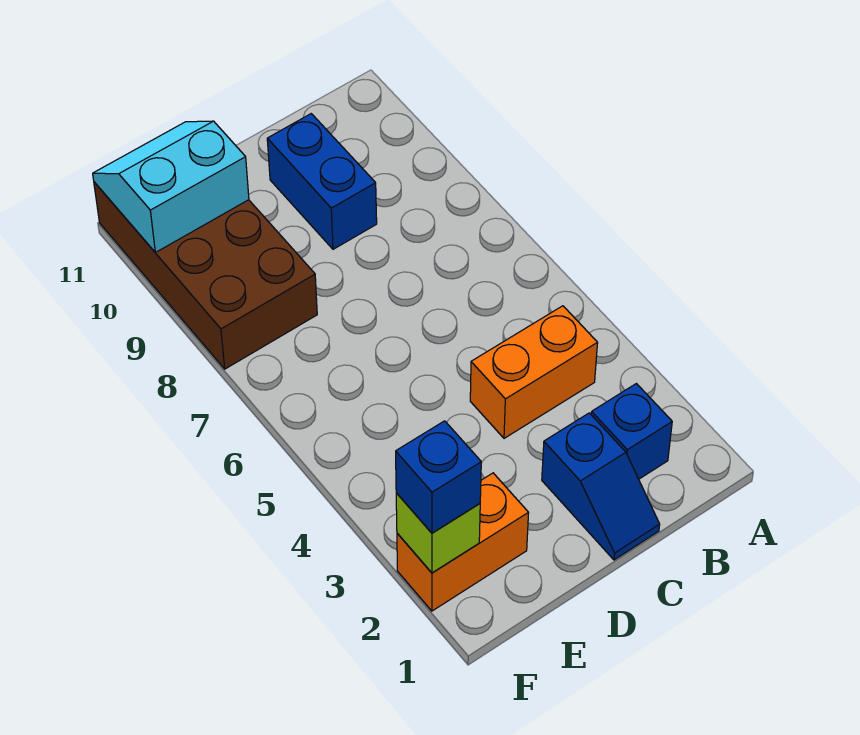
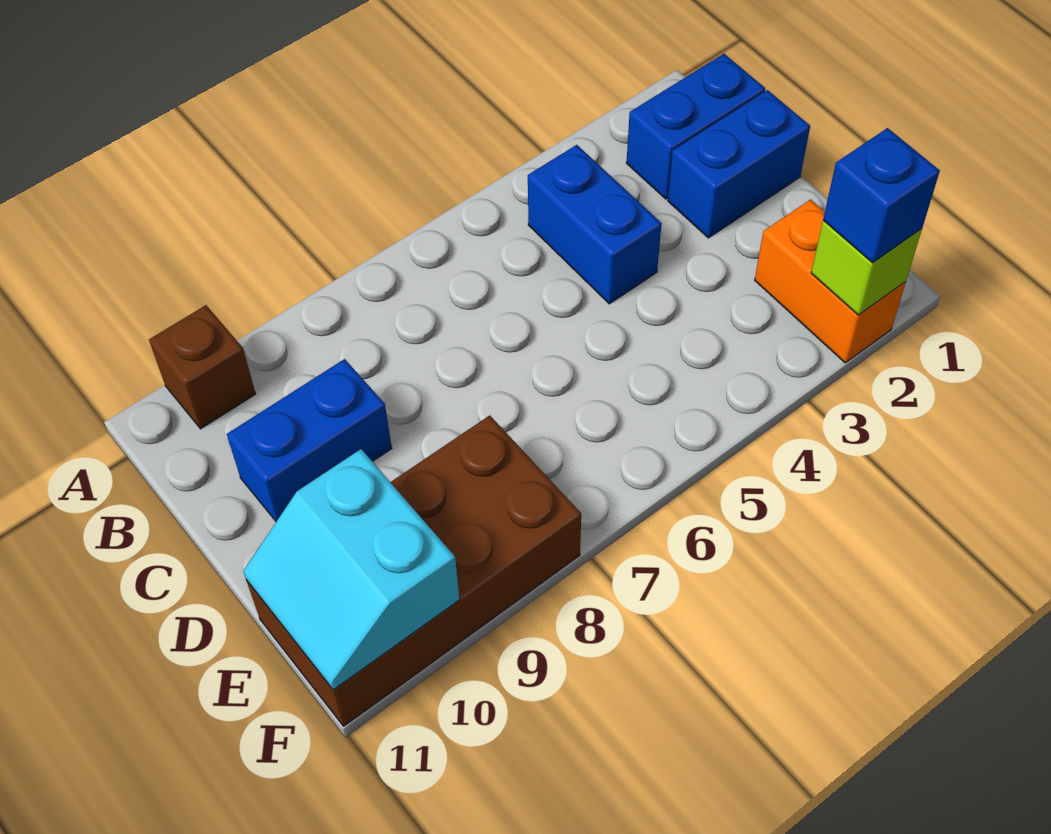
none -> brown 1x1 brick [149,305,256,429]
blue 1x1 brick [591,384,672,479] -> blue 1x2 brick [626,54,765,199]
orange 1x2 brick [470,306,598,438] -> blue 1x2 brick [528,145,662,304]
blue 1x2 slope [542,413,660,560] -> blue 1x2 brick [668,90,810,238]

